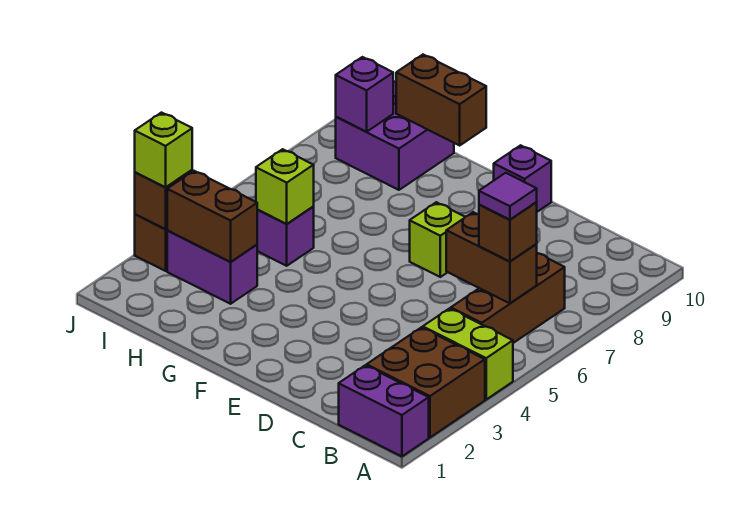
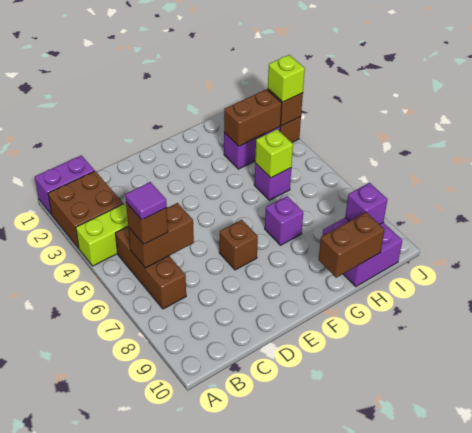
lime 1x1 brick [410,202,465,277] -> brown 1x1 brick [219,220,258,270]
purple 1x1 brick [494,145,551,212] -> purple 1x1 brick moved to [265,196,303,245]

